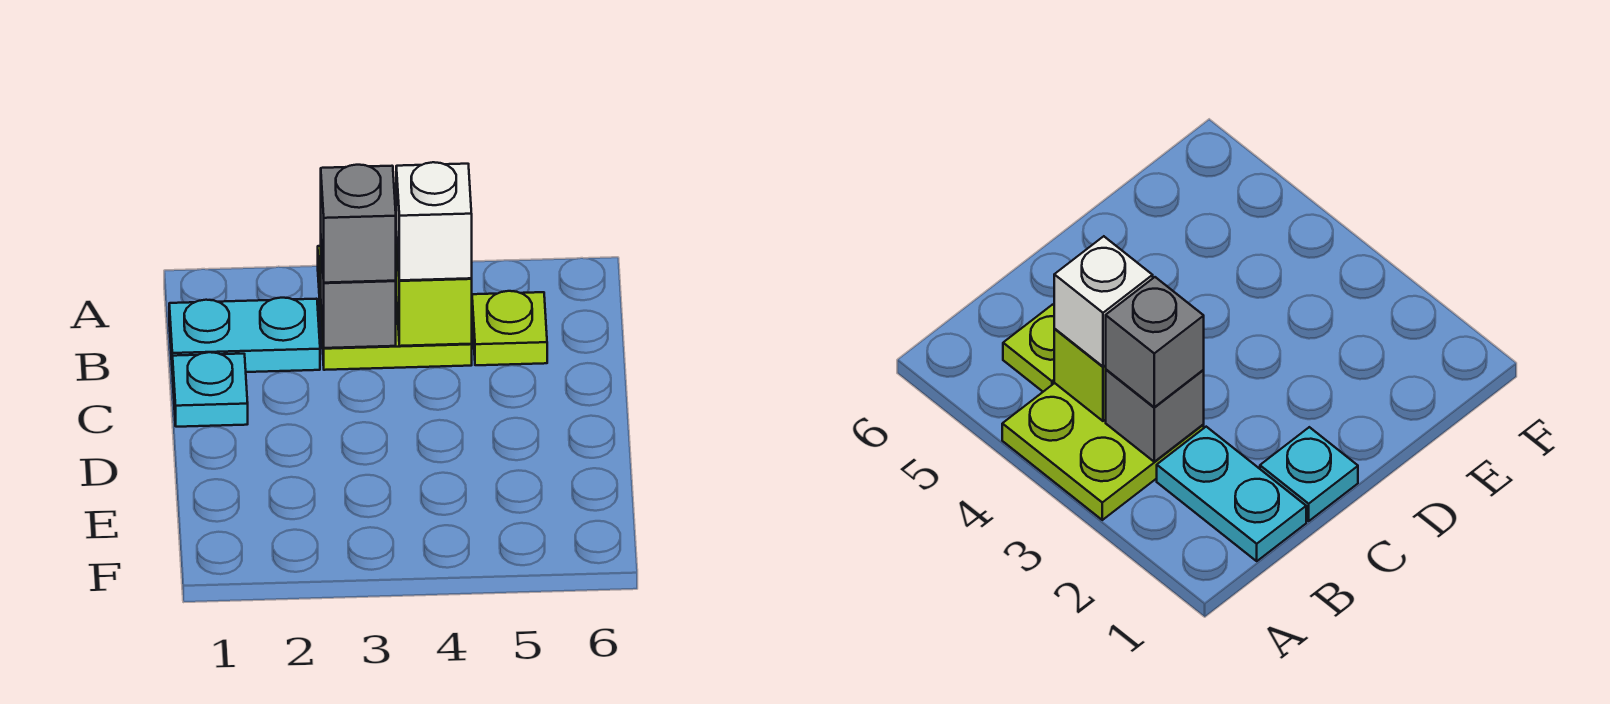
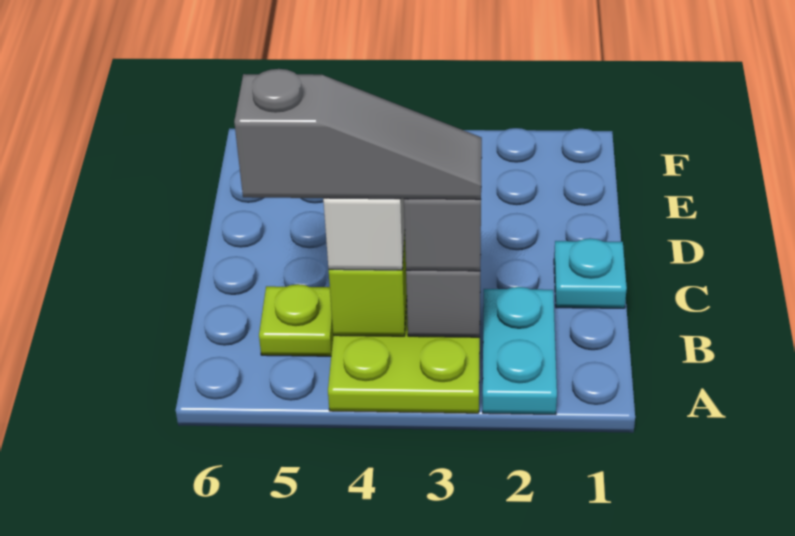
cyan 1x2 plate [169,298,320,374] -> cyan 1x2 plate turned to [483,287,557,414]
none -> grey 1x3 slope [234,69,482,199]

